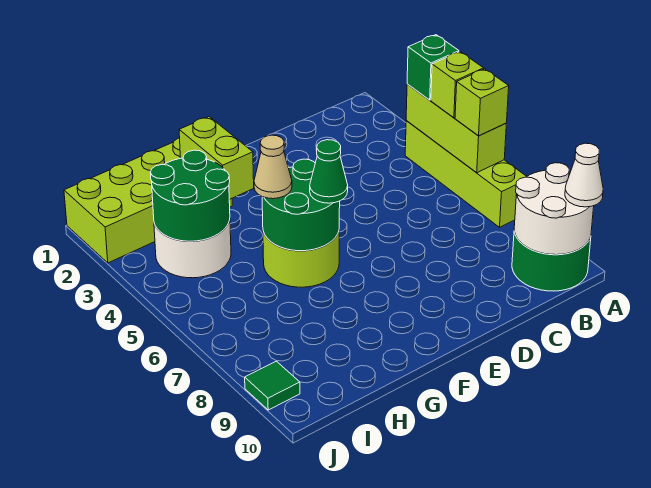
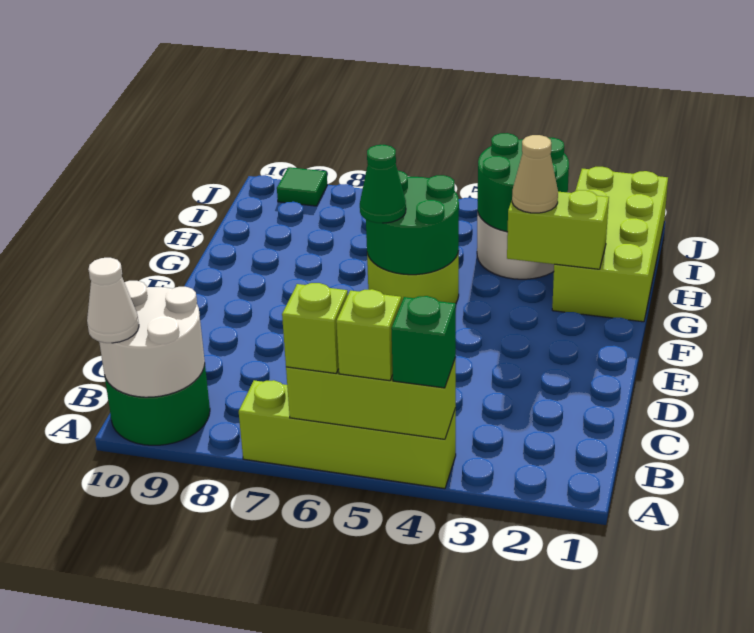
tan 1x1 cone [254,135,292,199] -> tan 1x1 cone moved to [512,135,558,213]

